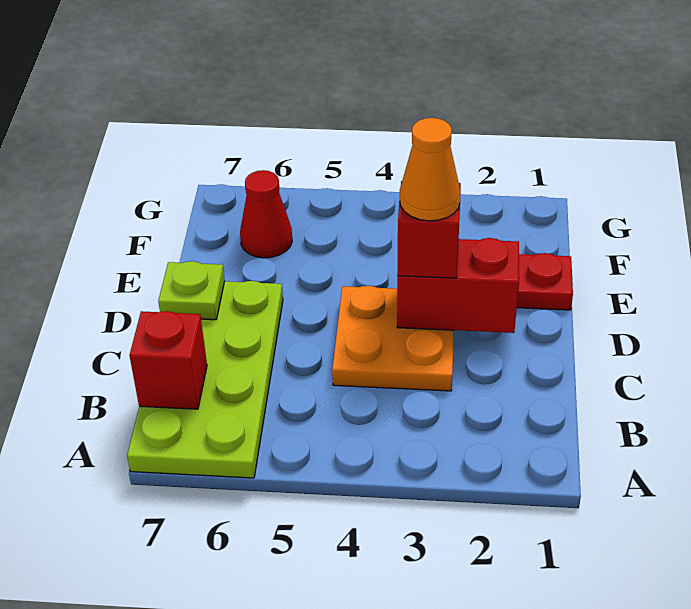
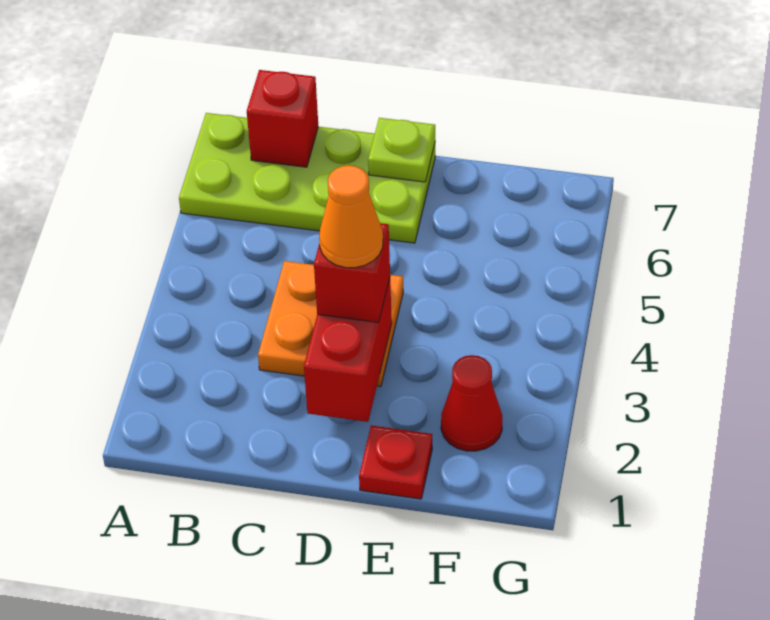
red 1x1 cone [240,170,292,258] -> red 1x1 cone moved to [441,355,502,451]

